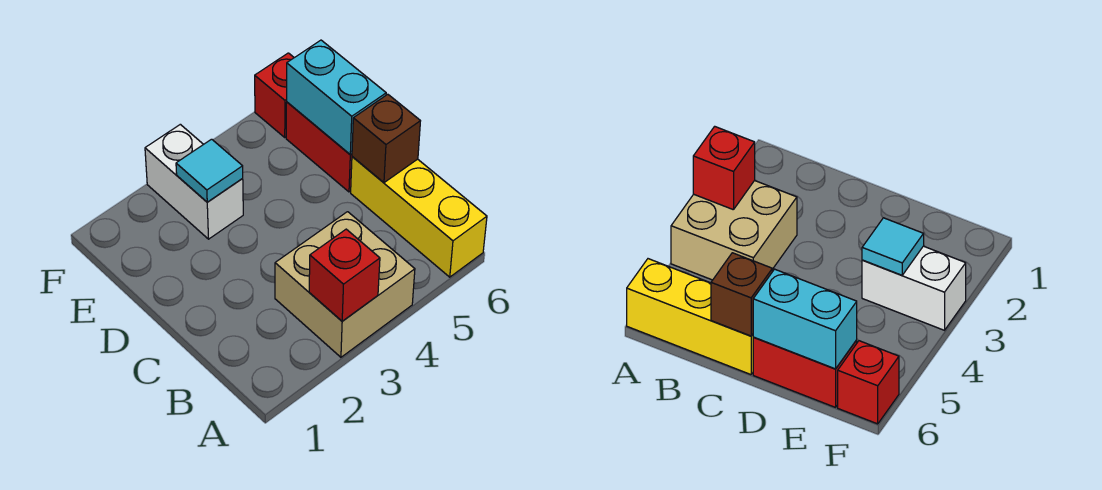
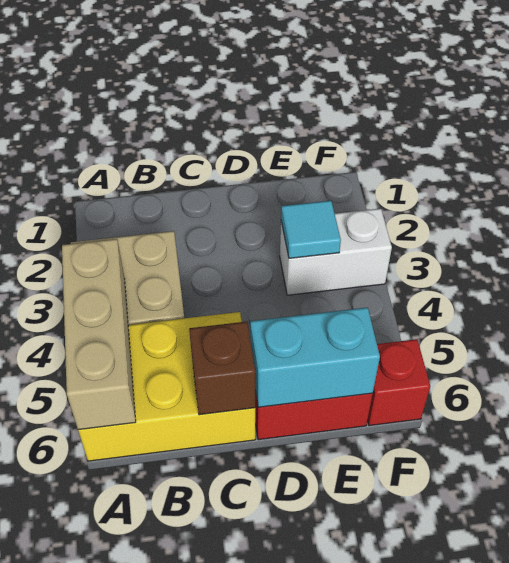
red 1x1 brick [309,229,380,321] -> none
none -> tan 1x3 brick [62,239,136,430]
yellow 1x3 brick [351,157,487,277] -> yellow 2x3 brick [78,312,255,461]

